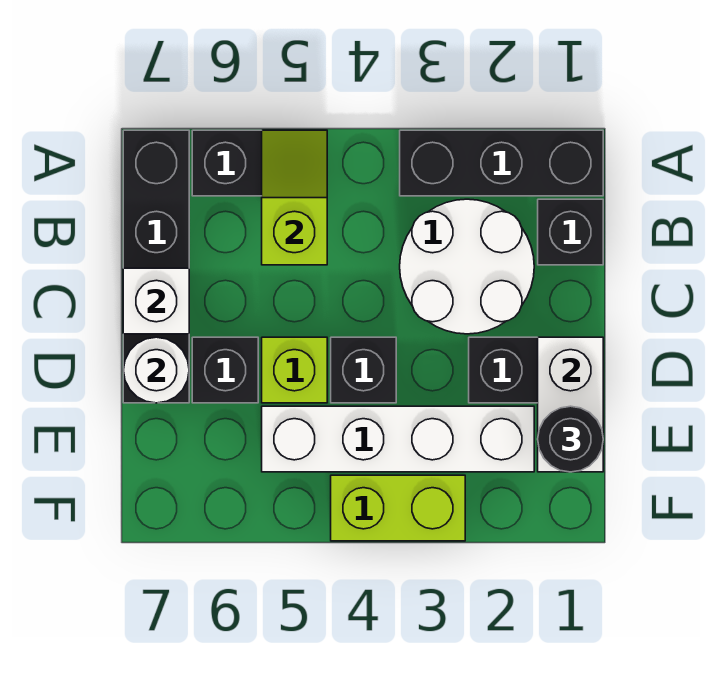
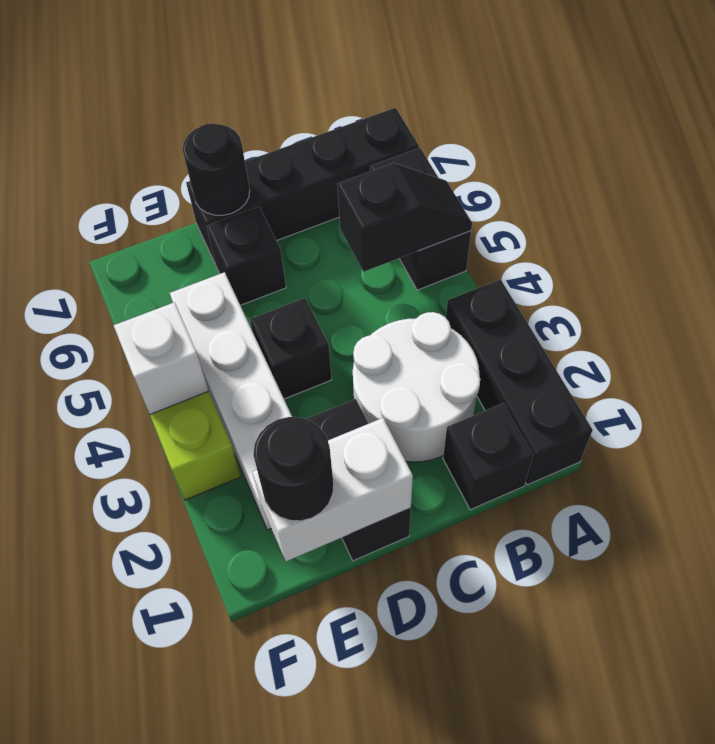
lime 1x2 slope [262,130,327,265] -> black 1x2 slope [337,163,472,272]
white 1x1 brick [123,268,189,334] -> white 1x1 brick moved to [114,302,208,414]
lime 1x1 brick [262,337,327,403] -> none
white 1x1 round brick [123,337,189,403] -> black 1x1 round brick [182,123,250,215]

